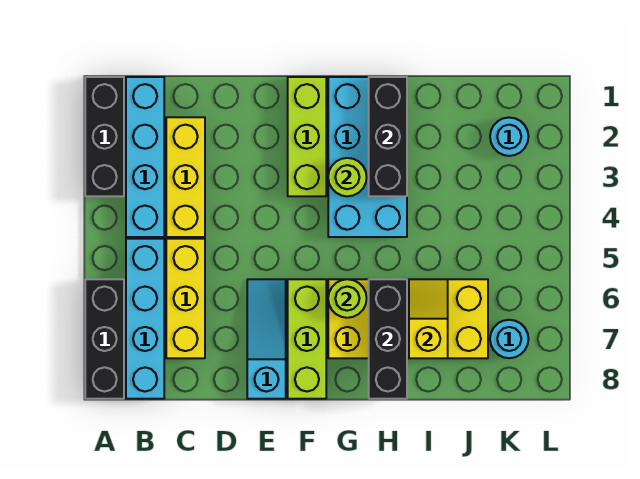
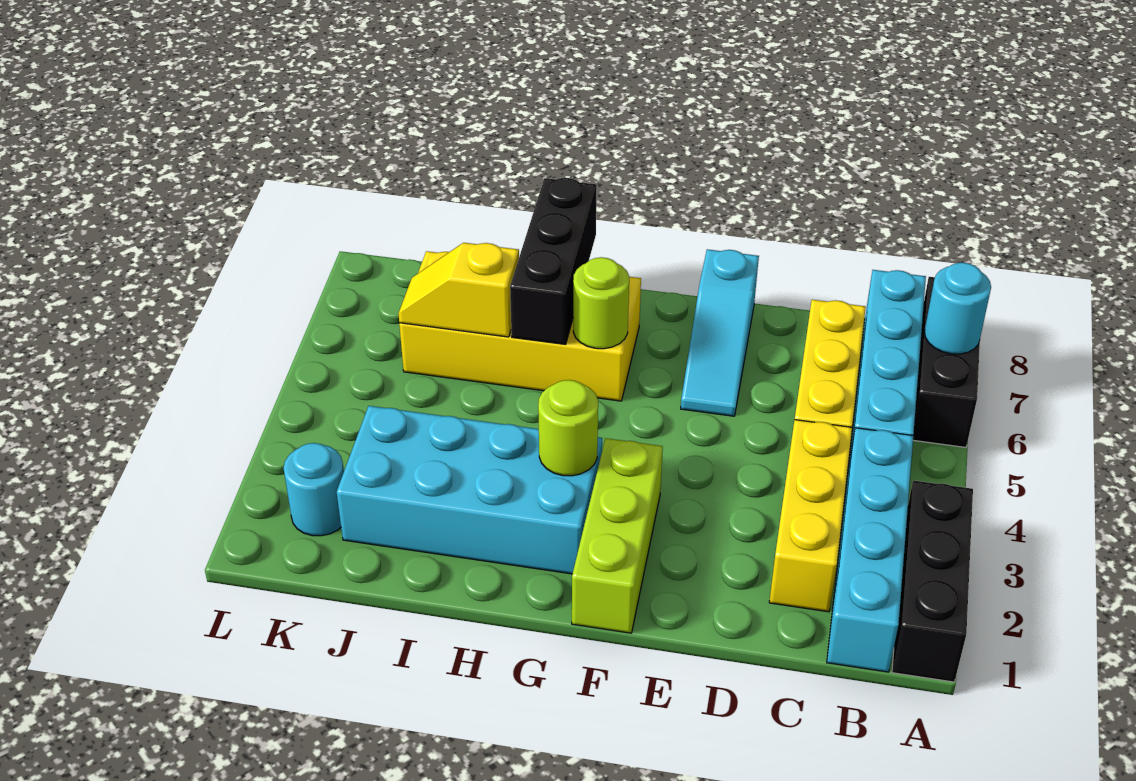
lime 1x3 brick [288,279,326,399] -> none
cyan 2x4 brick [328,77,407,237] -> cyan 2x4 brick turned to [337,406,602,574]
black 1x3 brick [369,77,407,196] -> none
yellow 1x2 slope [409,279,448,358] -> yellow 1x2 slope turned to [398,243,519,337]
cyan 1x1 round brick [490,320,528,358] -> cyan 1x1 round brick moved to [924,263,991,354]

